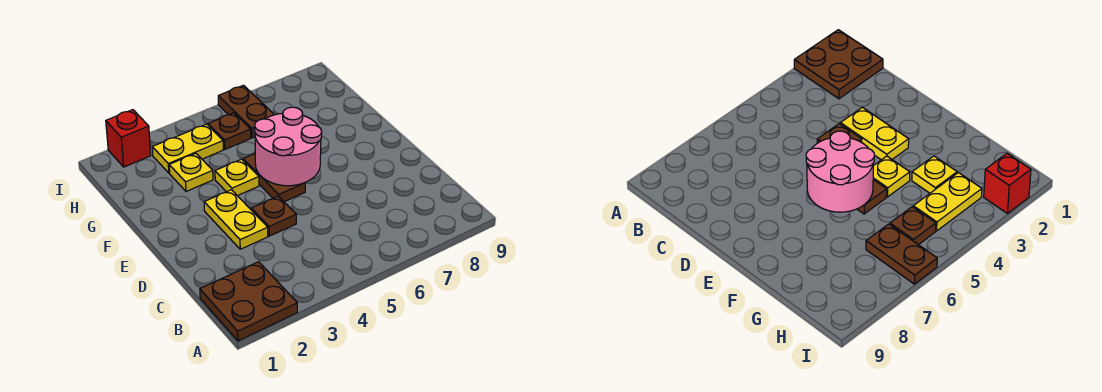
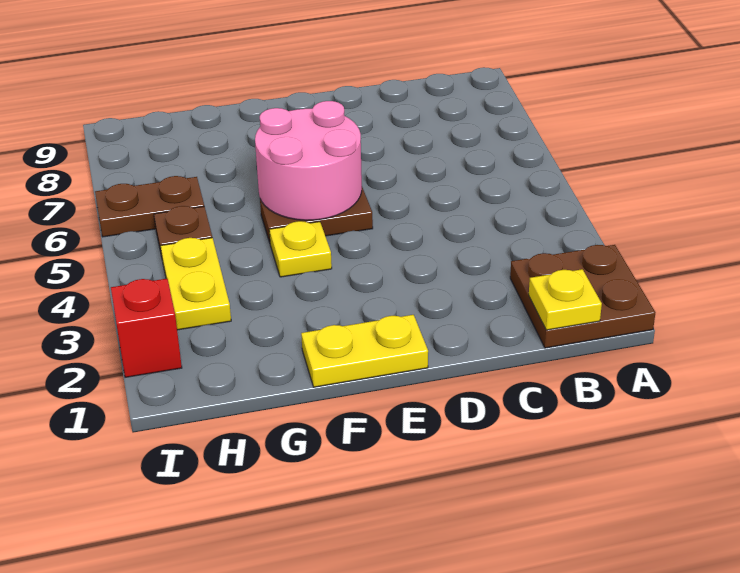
yellow 1x2 plate [204,190,268,249] -> yellow 1x2 plate moved to [301,315,428,387]
brown 1x1 plate [251,196,296,236] -> none
yellow 1x1 plate [169,153,213,191] -> yellow 1x1 plate moved to [529,269,602,330]

